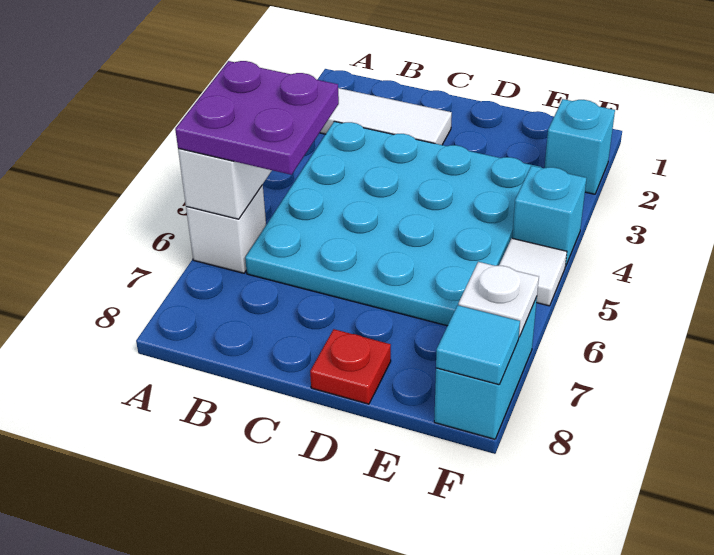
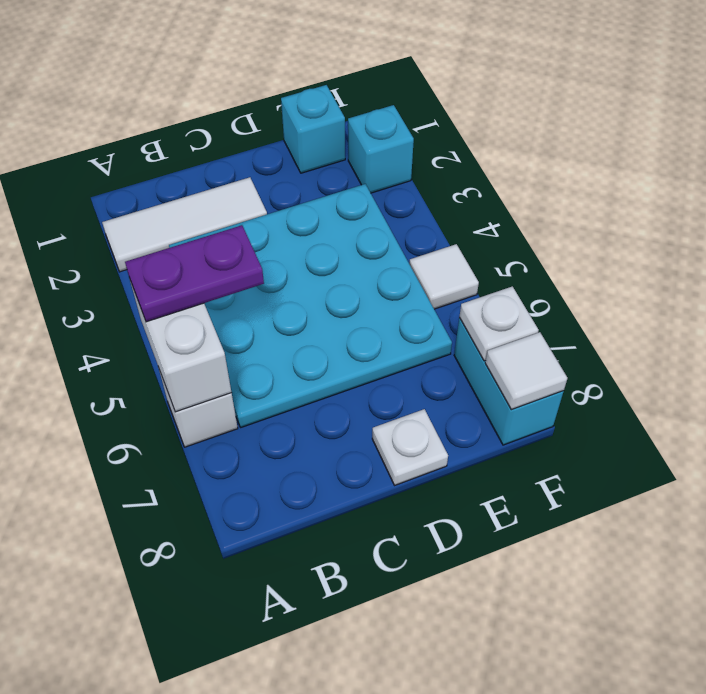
purple 2x2 plate [175,61,339,175] -> purple 1x2 plate [125,225,264,322]
red 1x1 plate [310,329,391,404] -> white 1x1 plate [372,409,448,485]
cyan 1x1 brick [512,166,587,266] -> cyan 1x1 brick moved to [281,85,345,173]
cyan 1x1 tile [436,305,520,385] -> white 1x1 tile [485,332,567,410]

